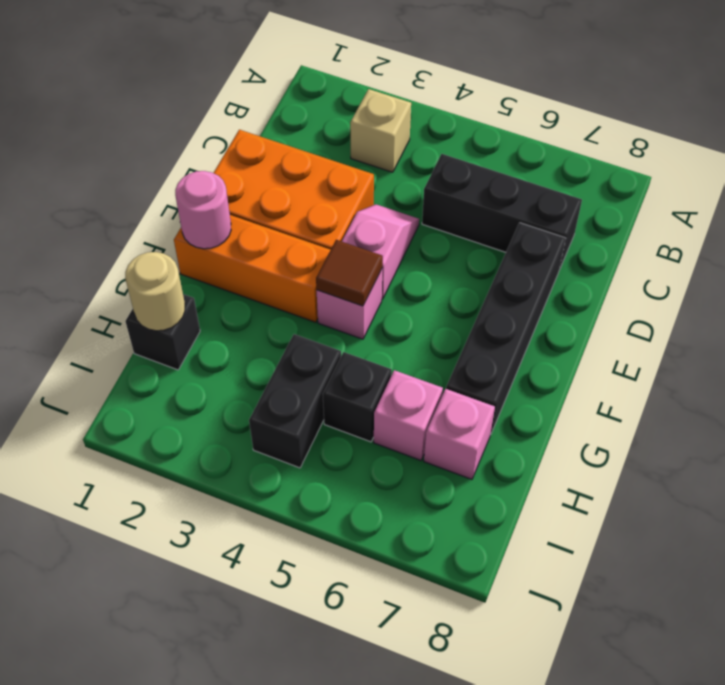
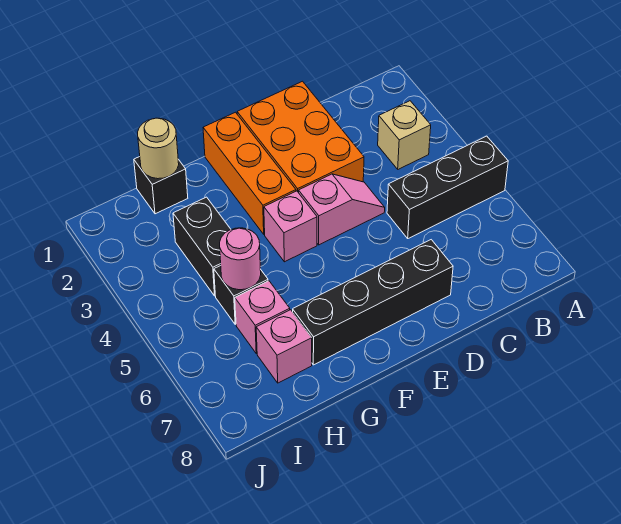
black 1x3 brick [422,154,582,270] -> black 1x3 brick turned to [387,136,508,238]
pink 1x1 round brick [175,171,231,249] -> pink 1x1 round brick moved to [220,228,261,290]
brown 1x1 tile [316,240,383,306] -> none
black 1x2 brick [249,334,341,468] -> black 1x2 brick turned to [173,197,231,296]

